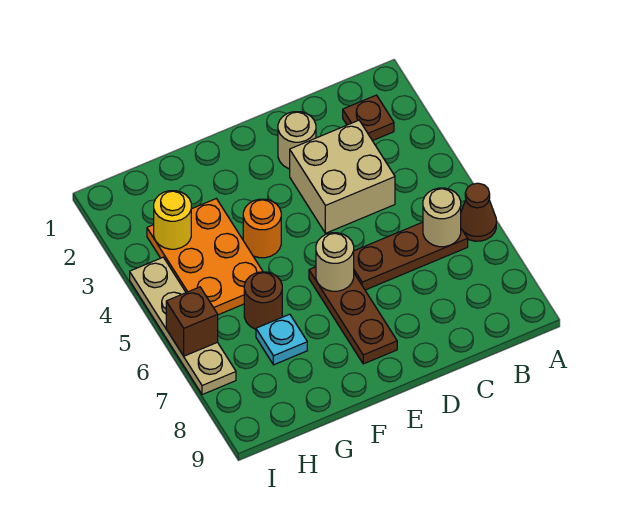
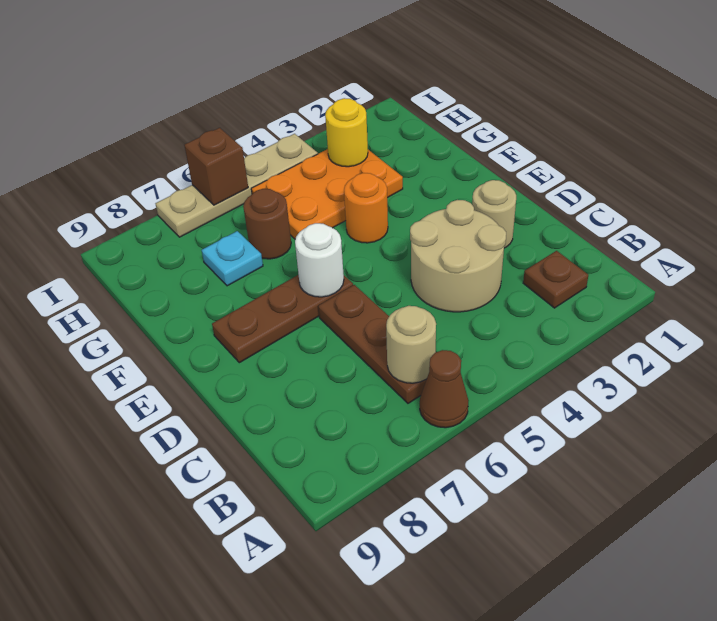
tan 2x2 brick [290,120,395,233] -> tan 2x2 round brick [410,200,506,312]
tan 1x1 round brick [316,233,354,291] -> white 1x1 round brick [295,223,344,297]

